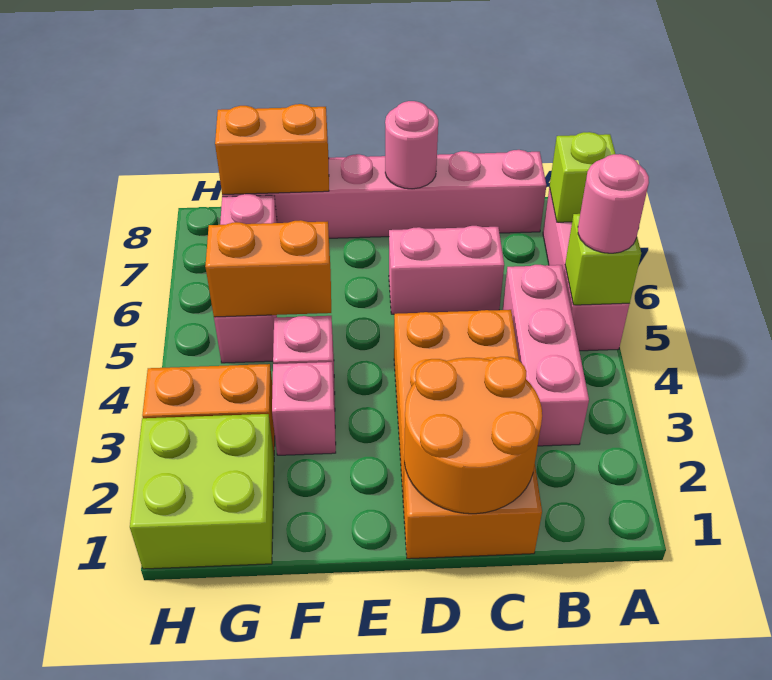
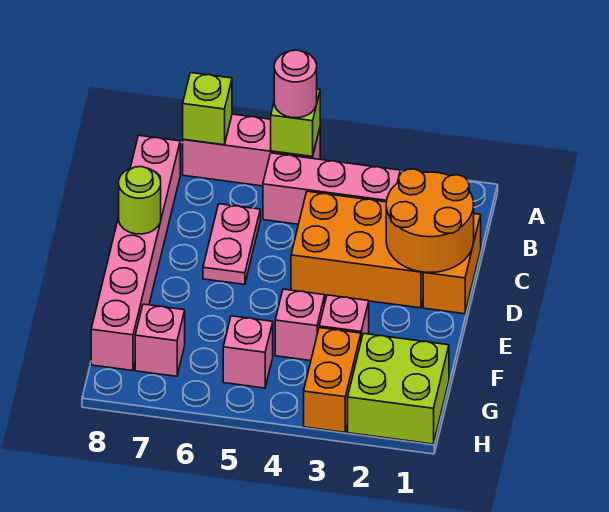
pink 1x2 brick [389,226,504,314] -> pink 1x2 plate [203,204,260,285]
pink 1x1 round brick [385,101,438,189] -> lime 1x1 round brick [119,167,161,234]
orange 1x2 brick [205,220,331,317] -> none
orange 1x2 brick [215,104,329,195] -> none

